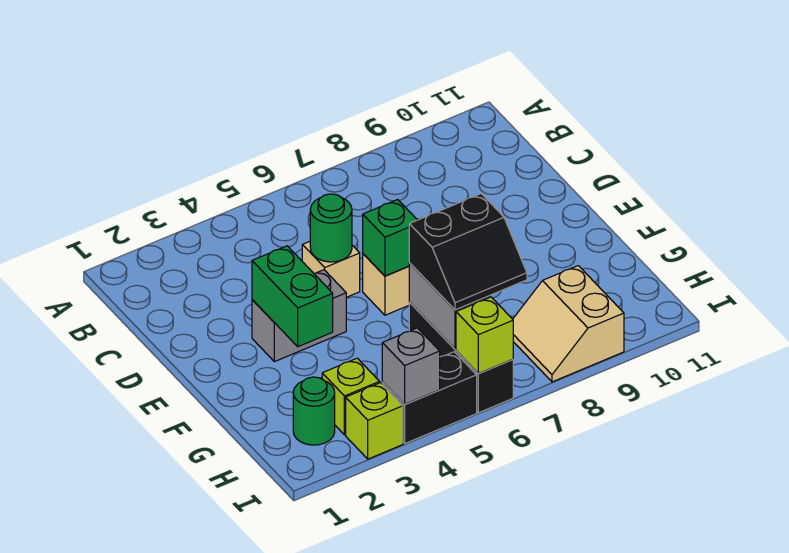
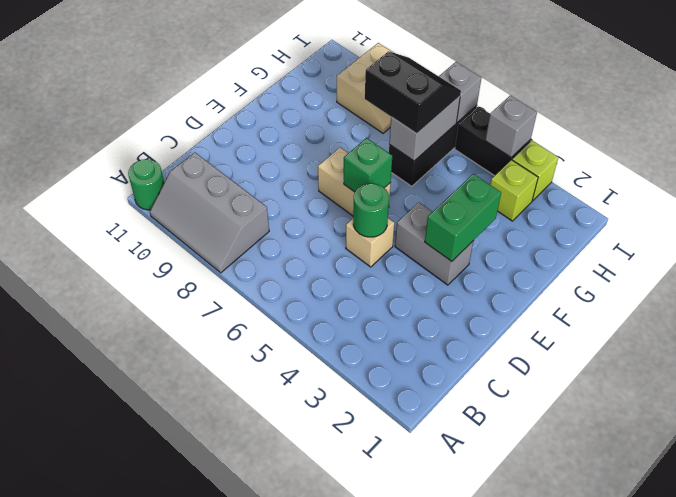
none -> grey 2x3 slope [150,153,269,273]
green 1x1 round brick [293,377,335,445] -> green 1x1 round brick moved to [128,159,164,210]
lime 1x1 brick [456,297,513,373] -> grey 1x1 brick [439,62,481,123]

